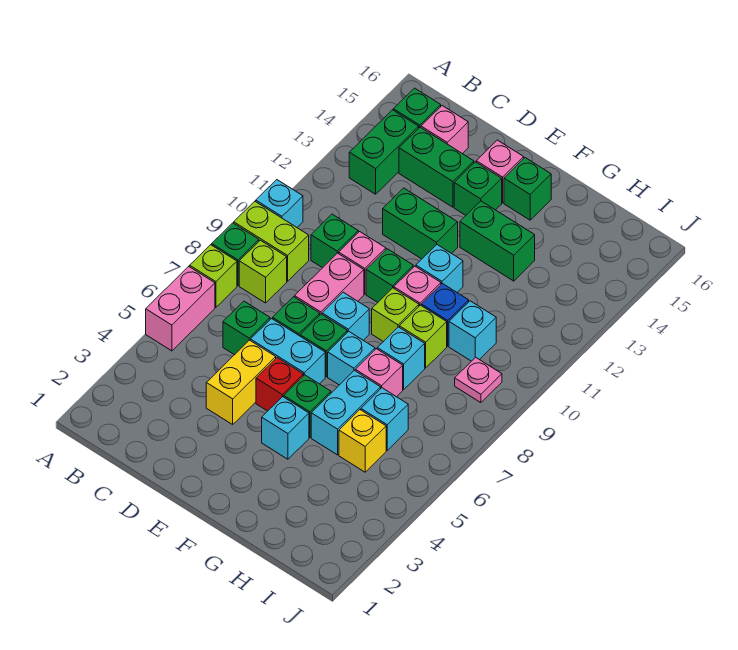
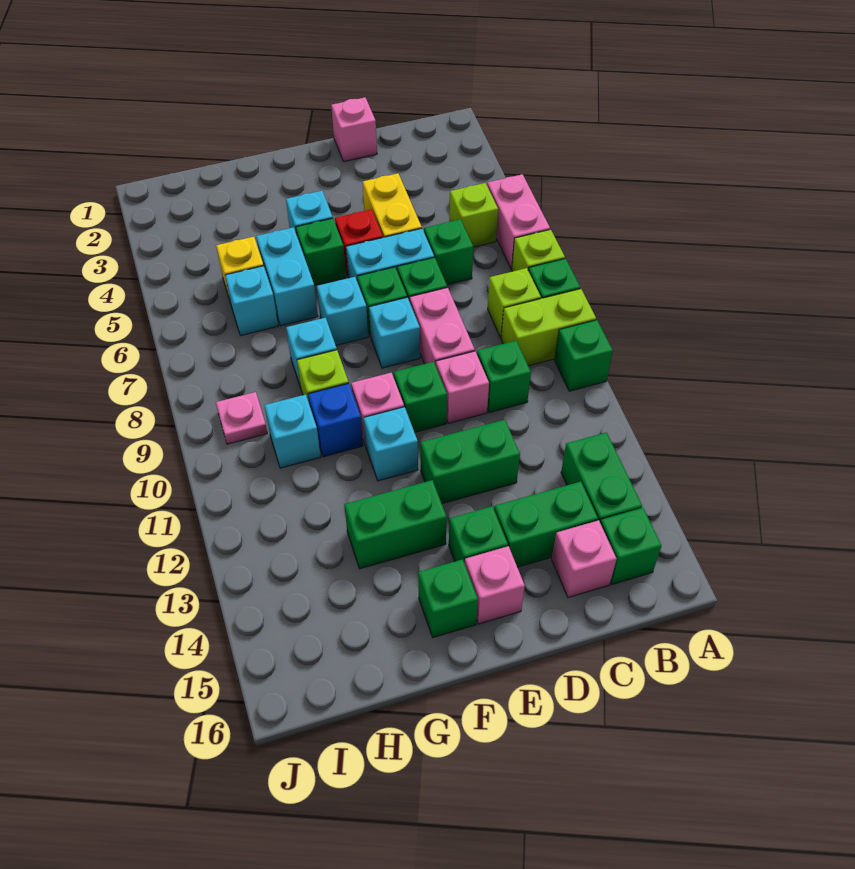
cyan 1x1 brick [256,180,303,227] -> green 1x1 brick [555,320,613,391]
lime 1x1 brick [372,288,419,342] -> lime 1x1 brick moved to [449,183,498,247]
pink 1x1 brick [355,349,403,397] -> pink 1x1 brick moved to [331,98,377,162]

